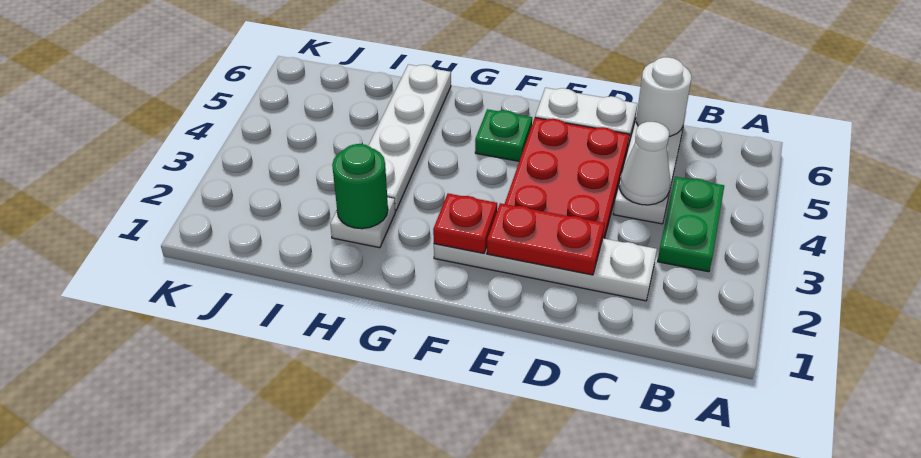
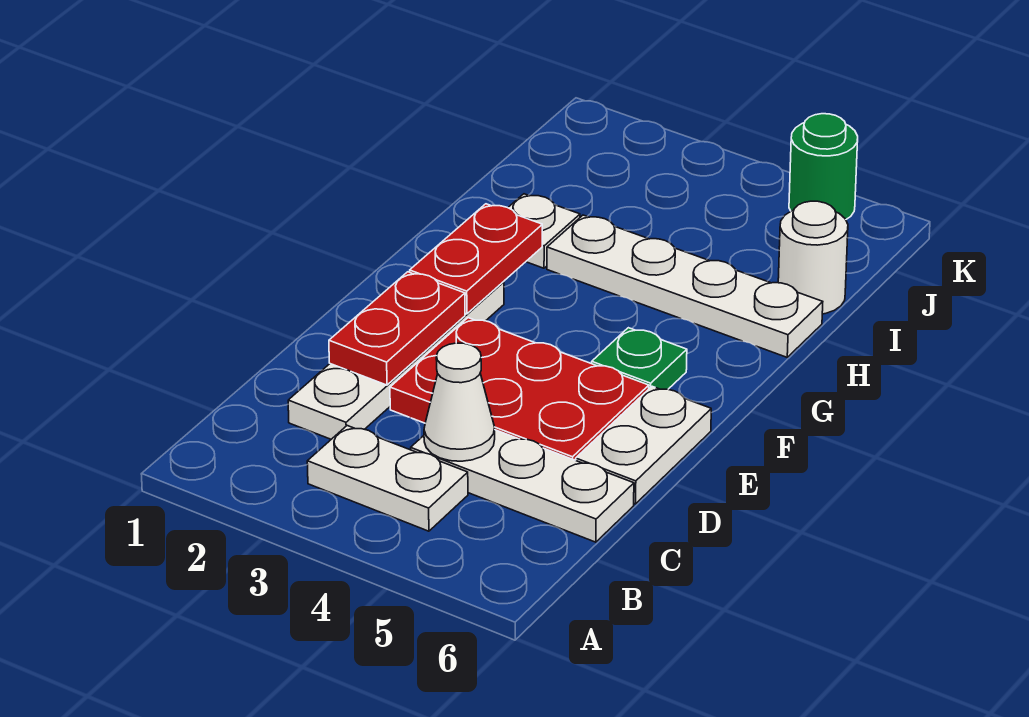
green 1x2 plate [658,177,724,272] -> white 1x2 plate [307,426,468,531]
white 1x1 round brick [636,57,691,136] -> white 1x1 round brick moved to [778,201,848,314]
red 1x1 plate [433,194,497,253] -> red 1x2 plate [410,204,542,314]
green 1x1 round brick [332,144,388,229] -> green 1x1 round brick moved to [789,114,858,219]

